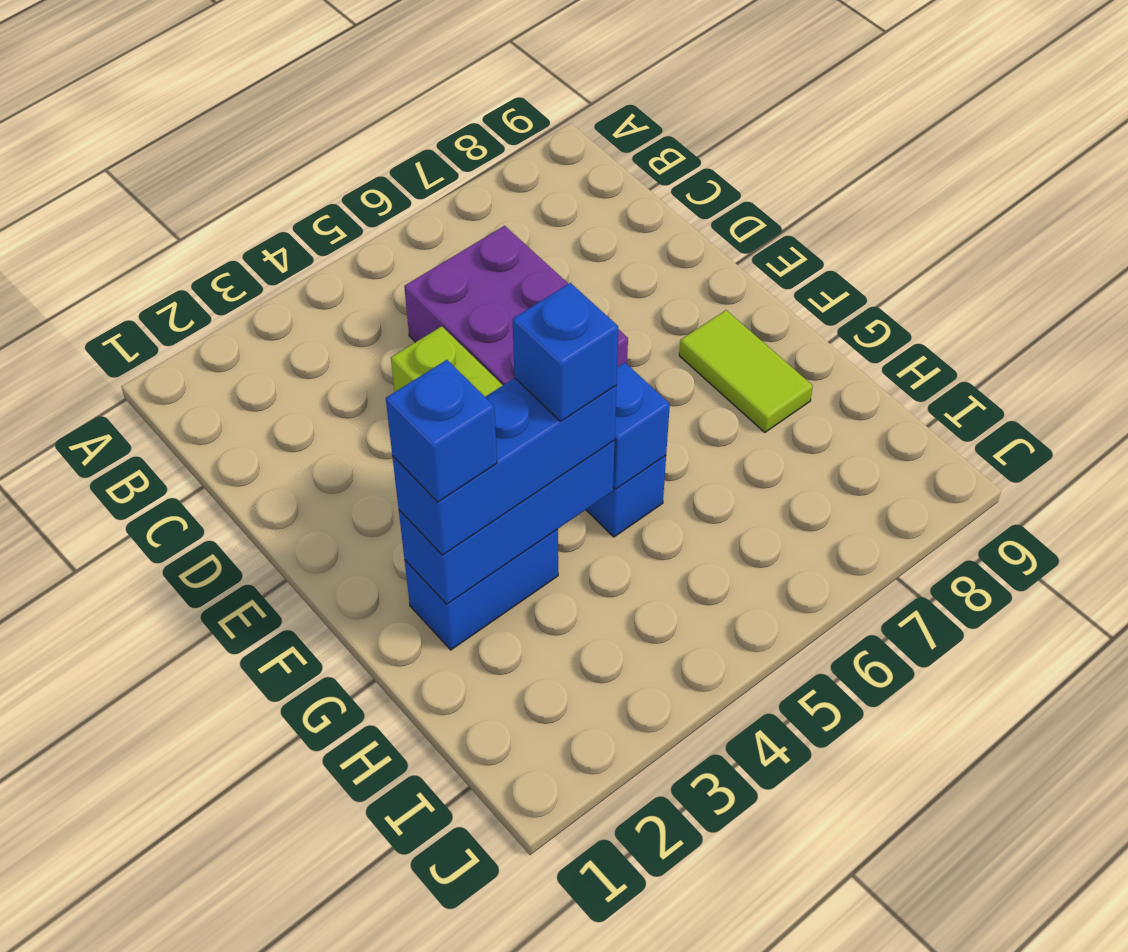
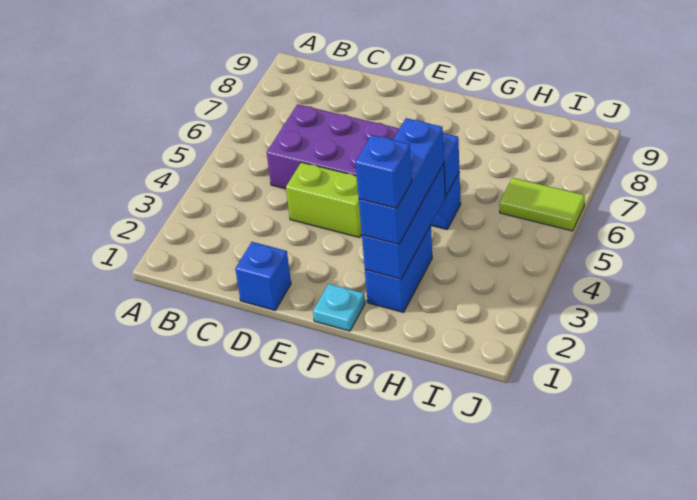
none -> cyan 1x1 plate [313,284,365,331]
lime 1x2 tile [679,310,813,432] -> lime 1x2 tile moved to [500,178,585,231]
blue 1x1 brick [513,283,618,422] -> blue 1x1 brick moved to [235,242,291,310]

